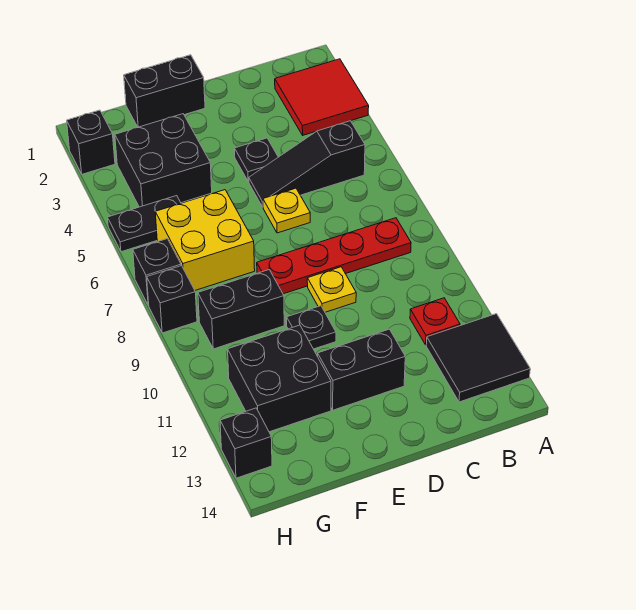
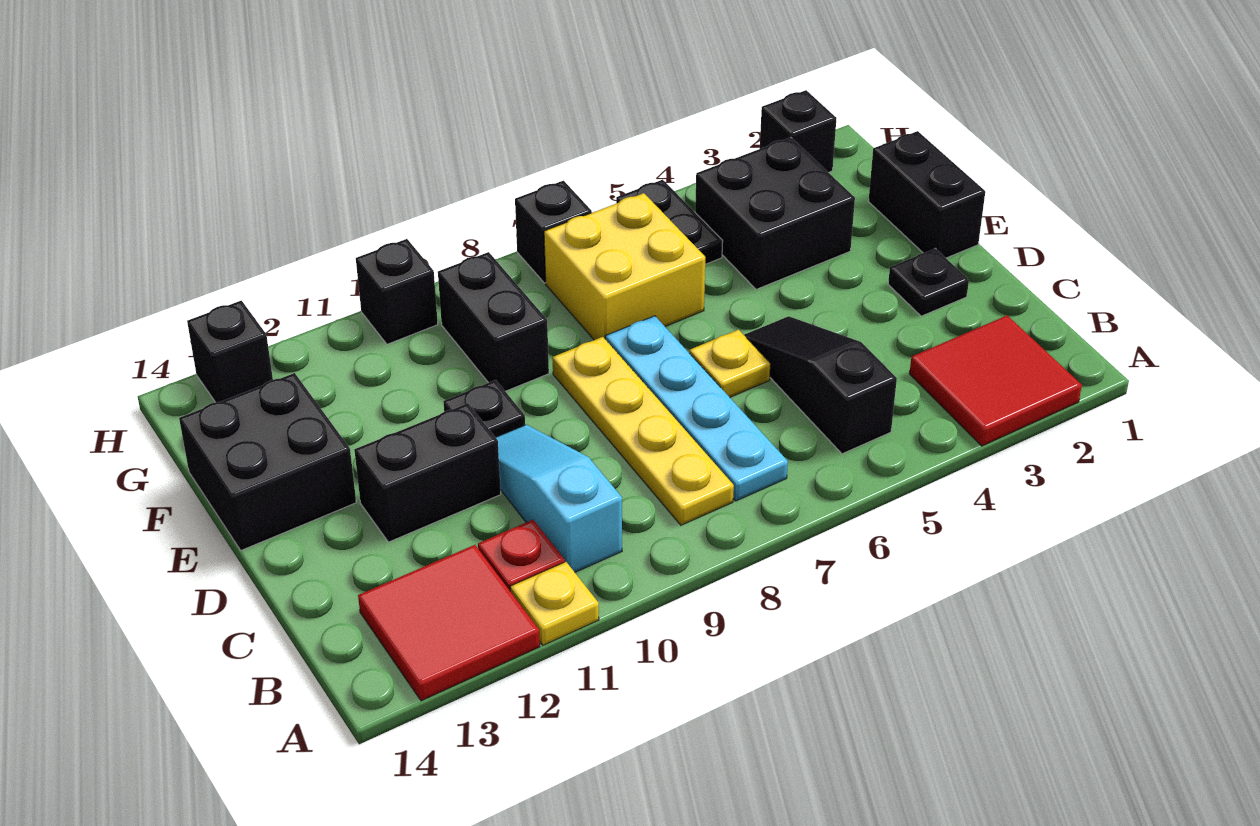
black 2x2 tile [426,314,530,402] -> red 2x2 tile [358,545,540,701]
none -> cyan 1x4 plate [605,316,788,501]
red 1x4 plate [257,218,411,294] -> yellow 1x4 plate [552,337,734,525]
none -> cyan 1x3 slope [496,425,622,572]
black 1x1 plate [235,138,278,182] -> black 1x1 plate moved to [888,248,969,316]
yellow 1x1 plate [307,267,356,312] -> yellow 1x1 plate moved to [510,562,599,645]
black 1x2 brick [318,329,405,410] -> black 1x2 brick turned to [354,403,501,542]
black 2x2 brick [228,325,331,432] -> black 2x2 brick moved to [179,373,356,550]
black 1x1 brick [147,266,197,333] -> black 1x1 brick moved to [356,239,438,344]

